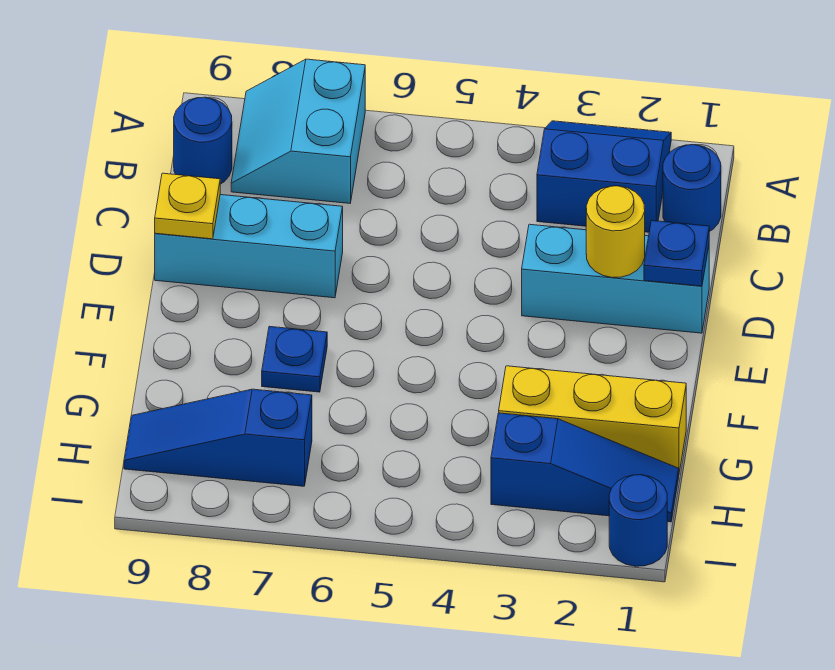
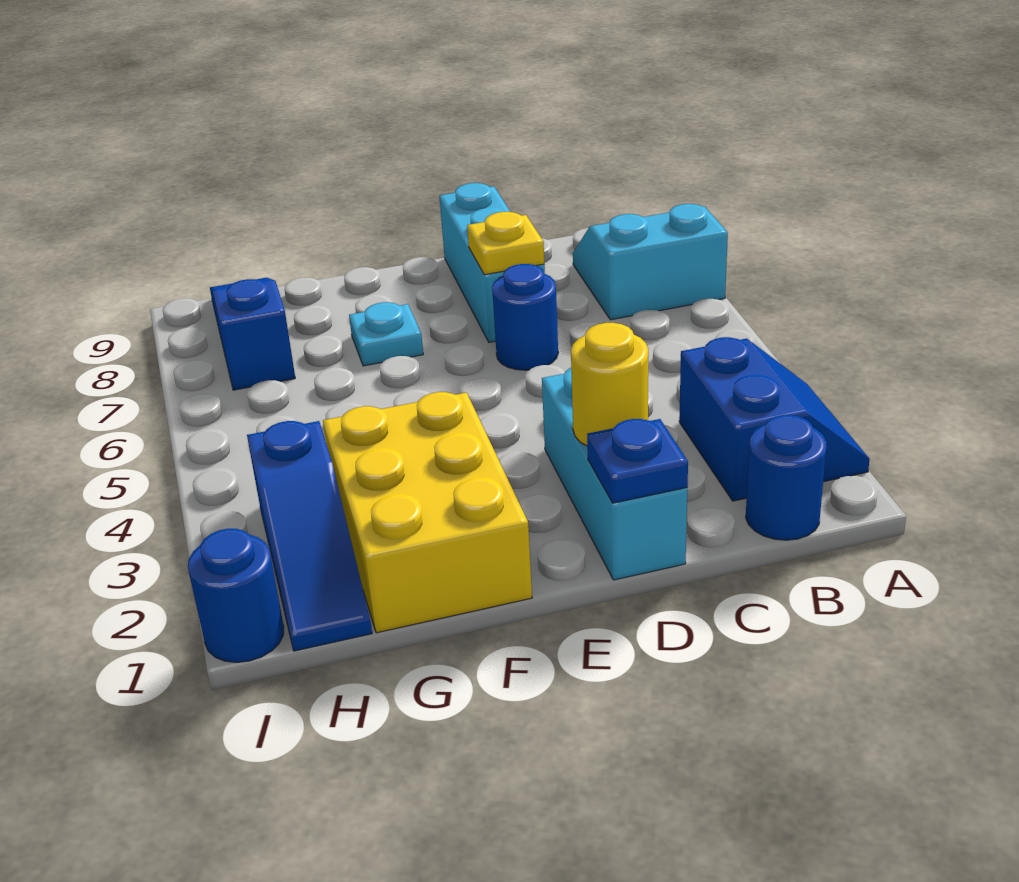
blue 1x1 round brick [174,97,232,184] -> blue 1x1 round brick moved to [492,264,558,370]
yellow 1x1 plate [155,173,220,239] -> yellow 1x1 plate moved to [467,212,544,275]
blue 1x1 plate [262,326,327,392] -> cyan 1x1 plate [349,302,423,366]
yellow 1x3 brick [499,366,686,472] -> yellow 2x3 brick [323,392,532,633]

